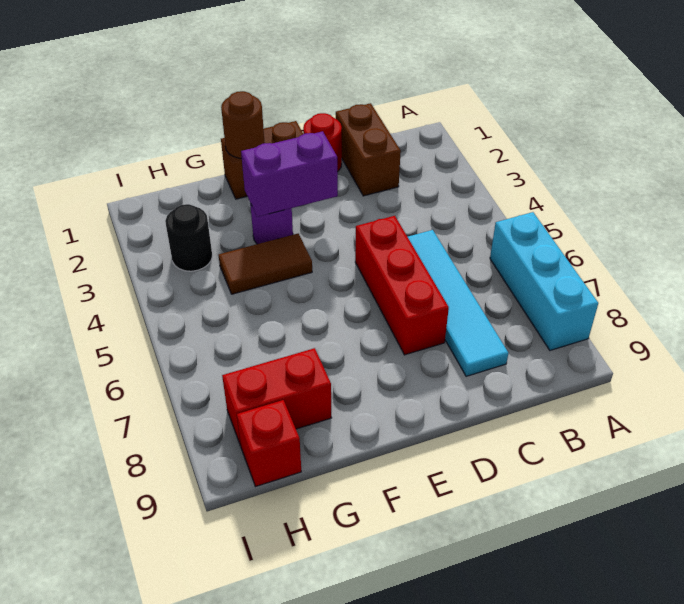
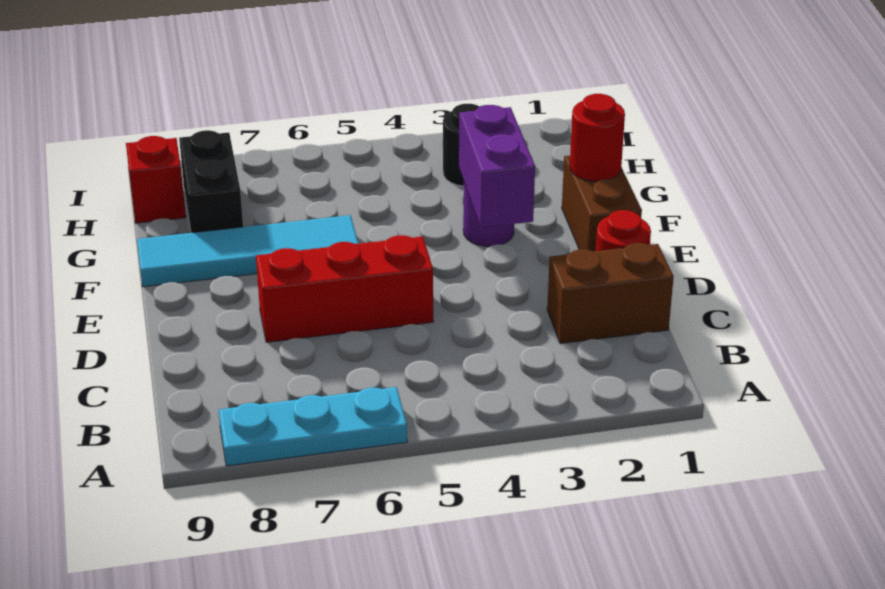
cyan 1x3 brick [490,212,598,350] -> cyan 1x3 plate [219,387,407,466]
cyan 1x4 tile [408,230,508,376] -> cyan 1x4 tile moved to [137,215,358,287]
brown 1x1 round brick [221,91,265,158] -> red 1x1 round brick [570,94,625,181]
brown 1x2 tile [219,234,312,294] -> none
red 1x2 brick [222,348,331,446] -> black 1x2 brick [179,130,243,233]

